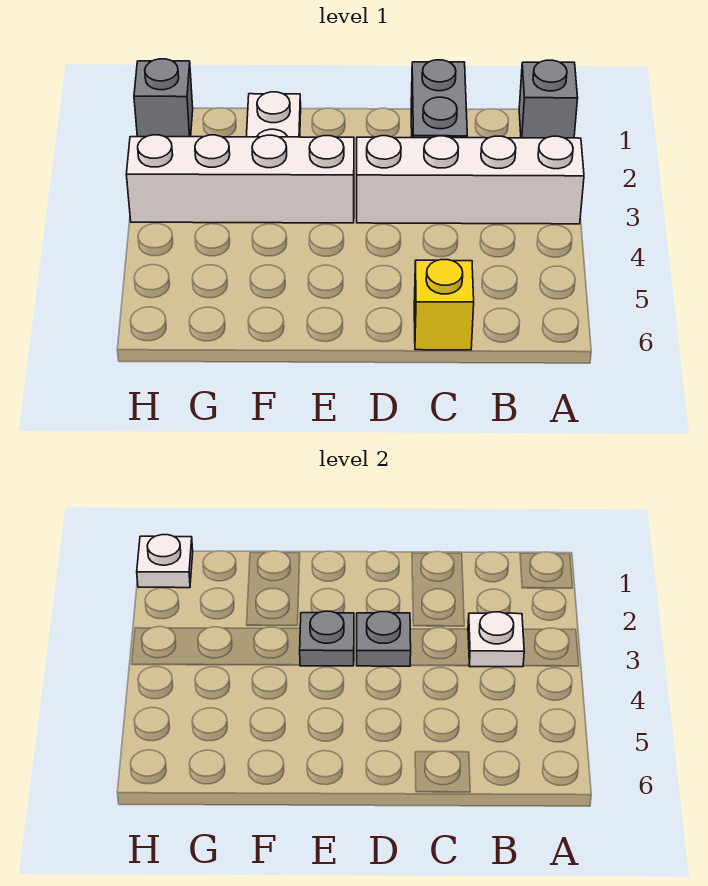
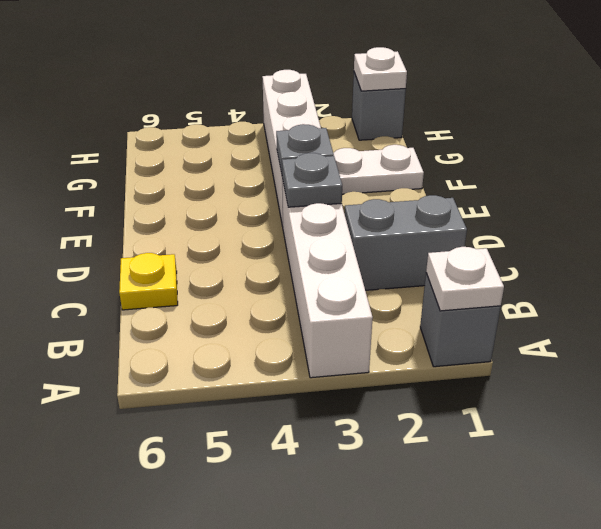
white 1x1 plate [468,612,524,667] -> white 1x1 plate moved to [426,247,504,311]
yellow 1x1 brick [414,260,474,350] -> yellow 1x1 plate [119,253,178,310]

